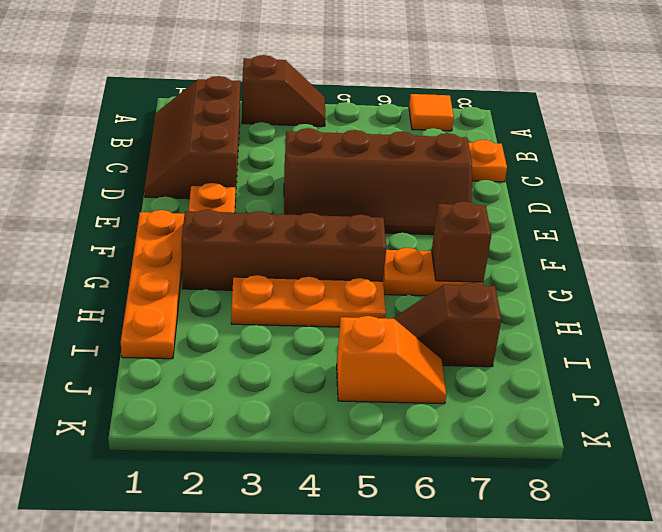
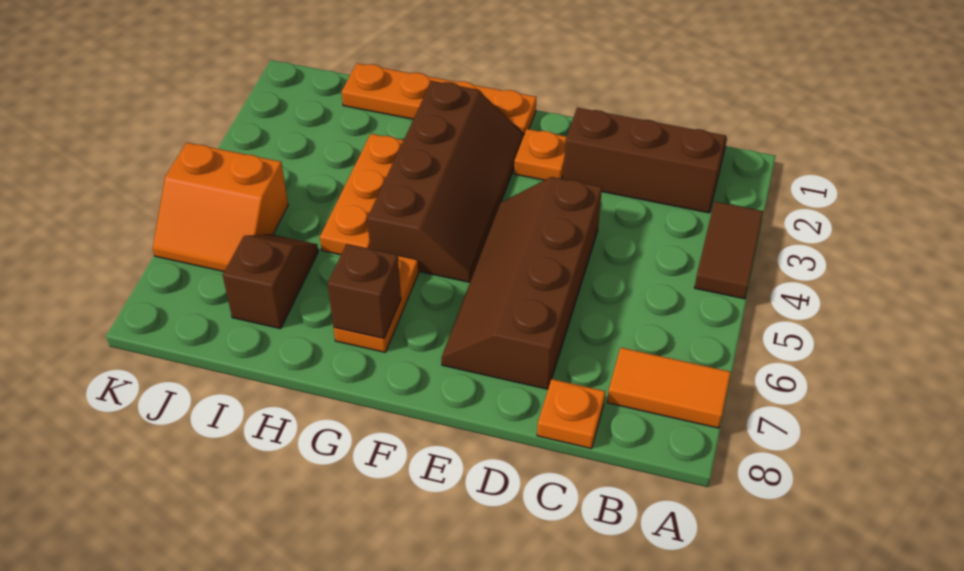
brown 1x2 slope [242,55,326,126] -> brown 1x2 tile [694,201,763,299]
orange 1x1 tile [409,94,454,131] -> orange 1x2 tile [607,348,731,428]
orange 1x2 slope [337,316,446,404] -> orange 2x2 slope [153,143,288,271]

